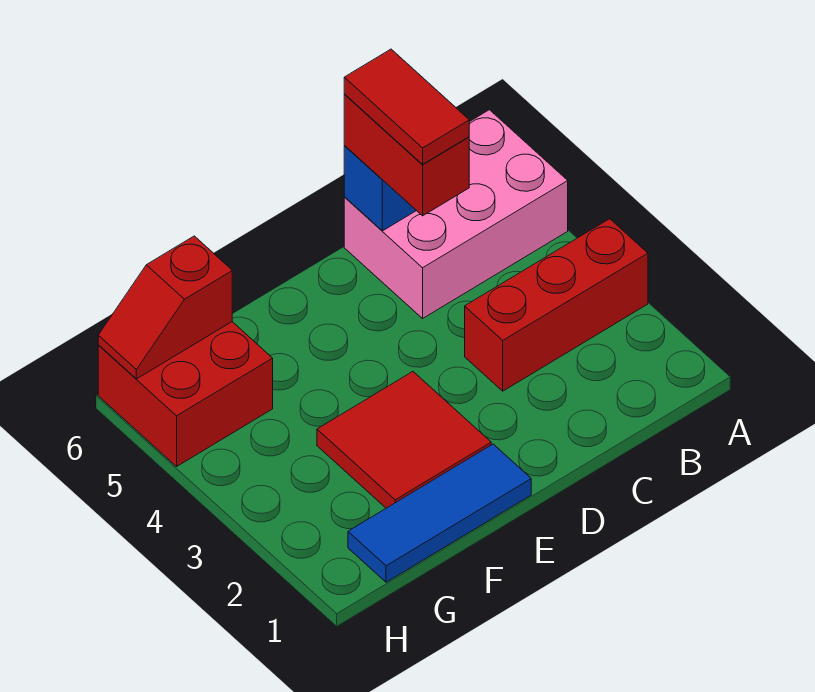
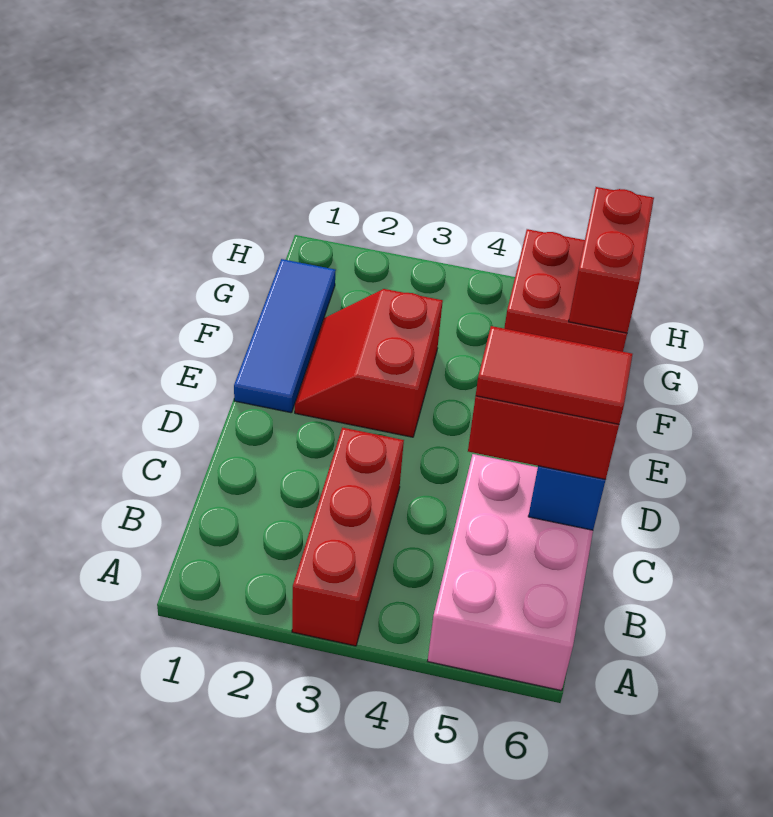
red 2x2 tile [317,372,491,508] -> red 2x2 slope [295,289,443,437]
red 1x2 slope [98,236,232,379] -> red 1x2 brick [569,187,654,333]

